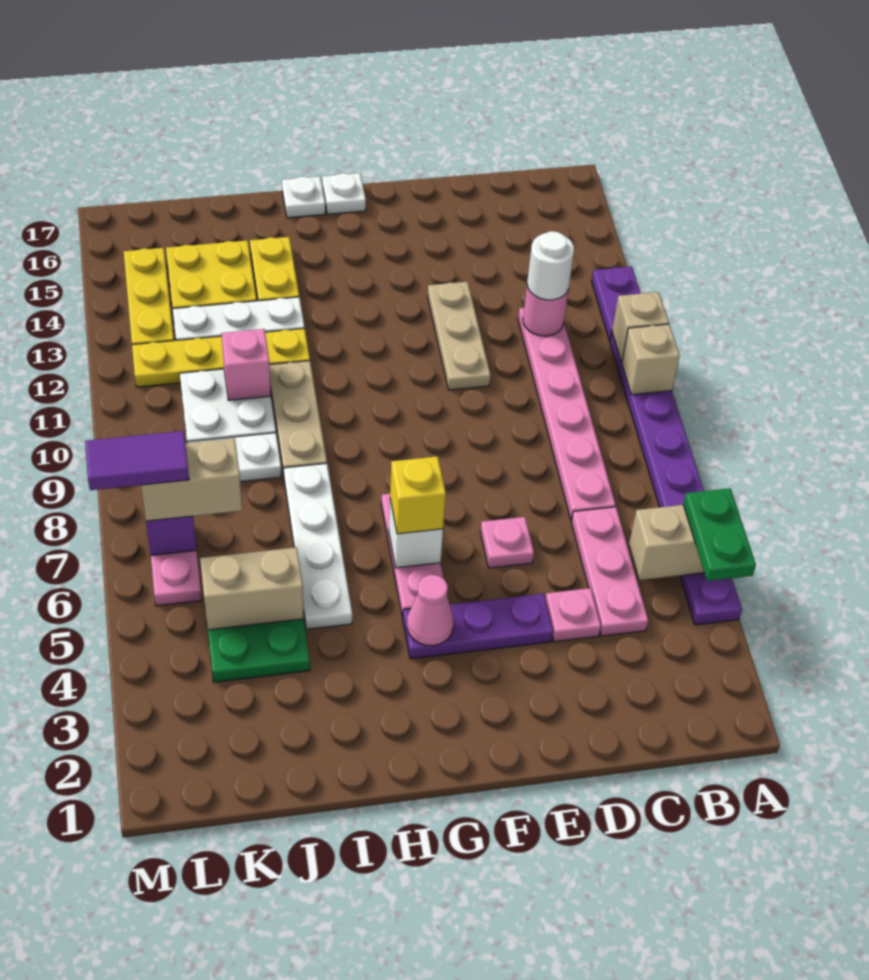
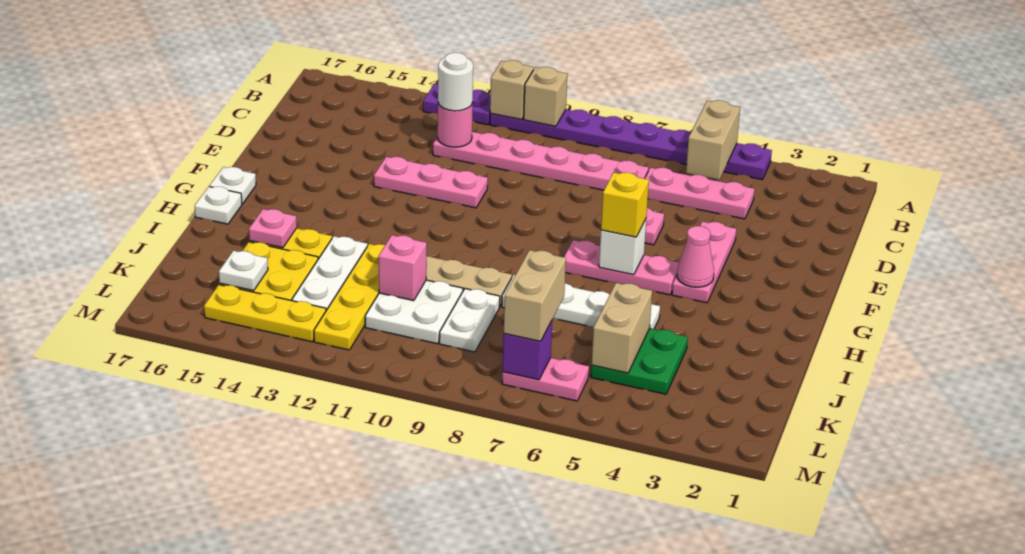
green 1x2 plate [683,488,756,581] -> none
pink 1x1 plate [545,588,601,642] -> pink 1x1 plate moved to [249,209,297,248]
purple 1x3 plate [403,594,553,659] -> pink 1x3 plate [672,222,736,303]
tan 1x3 plate [428,282,491,390] -> pink 1x3 plate [374,157,488,208]
none -> white 1x1 plate [219,251,268,291]
purple 1x2 tile [85,431,189,490] -> none

